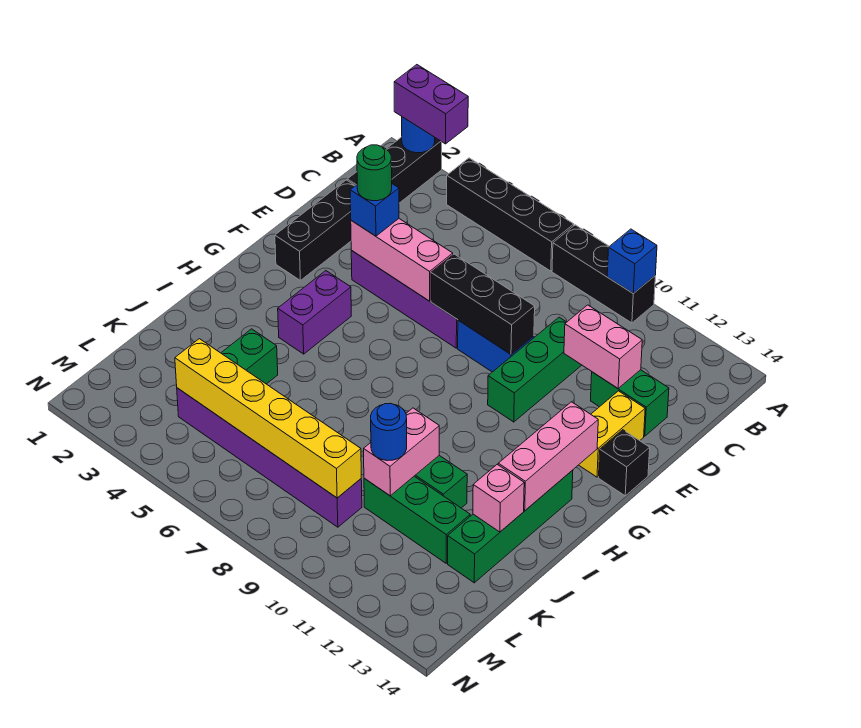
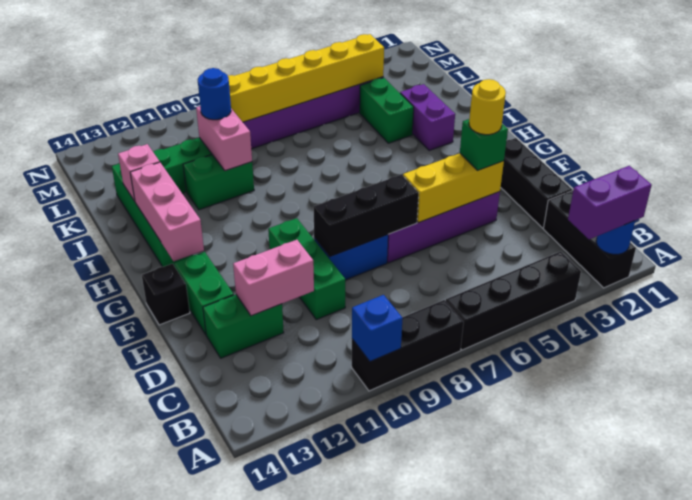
pink 1x3 brick [351,219,453,301] -> yellow 1x3 brick [403,153,504,223]
blue 1x1 brick [350,184,399,236] -> green 1x1 brick [460,119,508,170]
green 1x1 round brick [357,145,392,201] -> yellow 1x1 round brick [469,79,506,135]
yellow 1x2 brick [579,391,645,477] -> green 1x2 brick [174,252,234,335]
purple 1x2 brick [278,271,351,354] -> purple 1x2 brick moved to [400,84,455,151]

